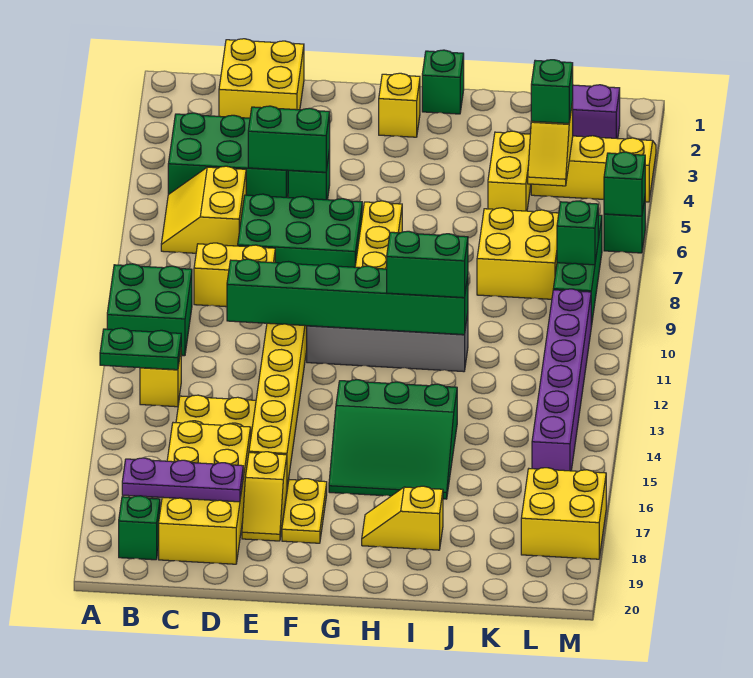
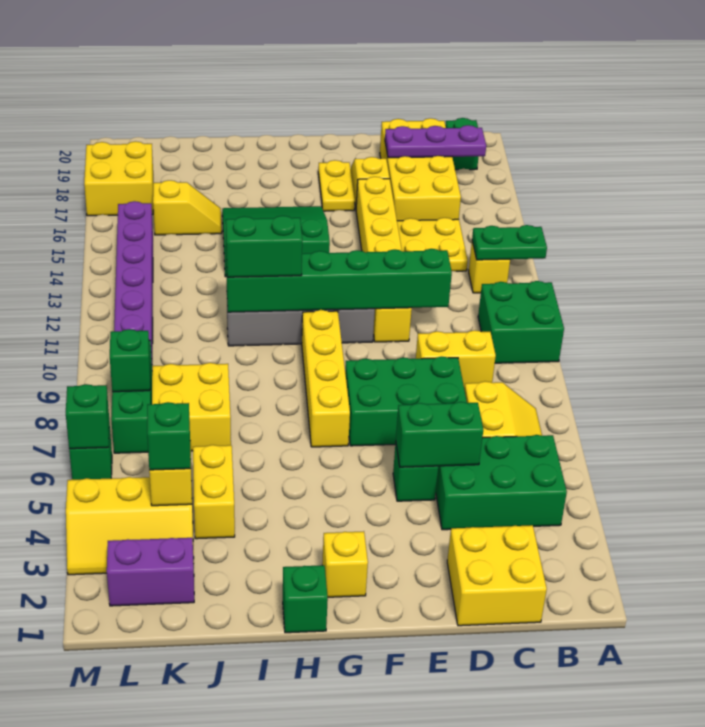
yellow 1x2 slope [362,486,443,550] -> yellow 1x2 slope moved to [153,180,222,235]

